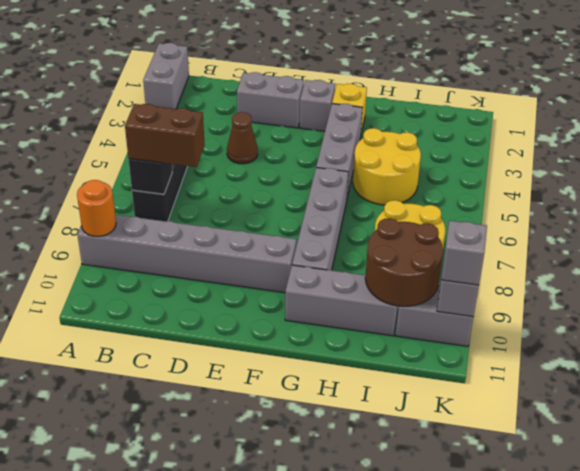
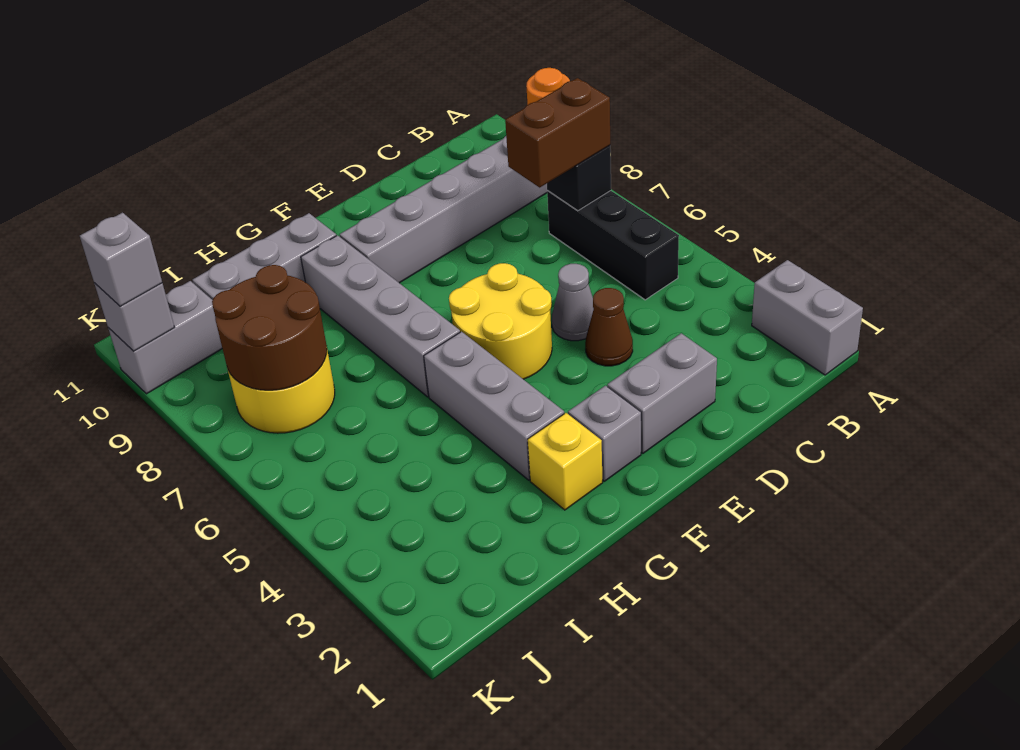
none -> grey 1x1 cone [552,264,594,341]
yellow 2x2 round brick [353,128,421,205] -> yellow 2x2 round brick moved to [449,263,552,379]
brown 2x2 round brick [365,218,443,307] -> brown 2x2 round brick moved to [212,265,327,390]

